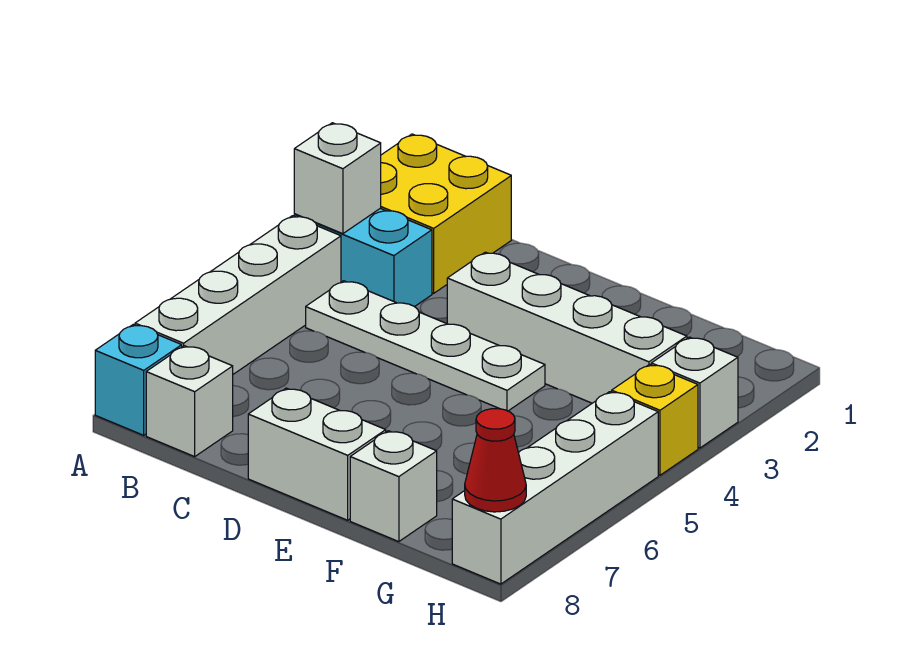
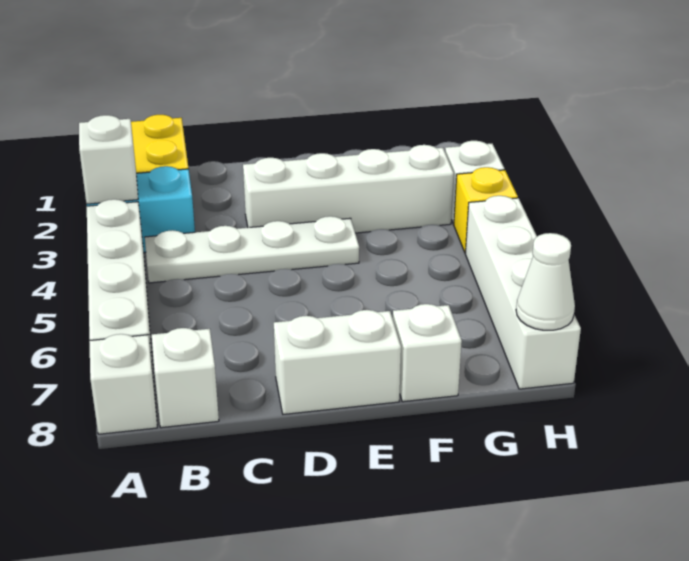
cyan 1x1 brick [95,325,182,435] -> white 1x1 brick [89,334,157,434]
red 1x1 cone [465,409,526,512] -> white 1x1 cone [516,233,575,330]

